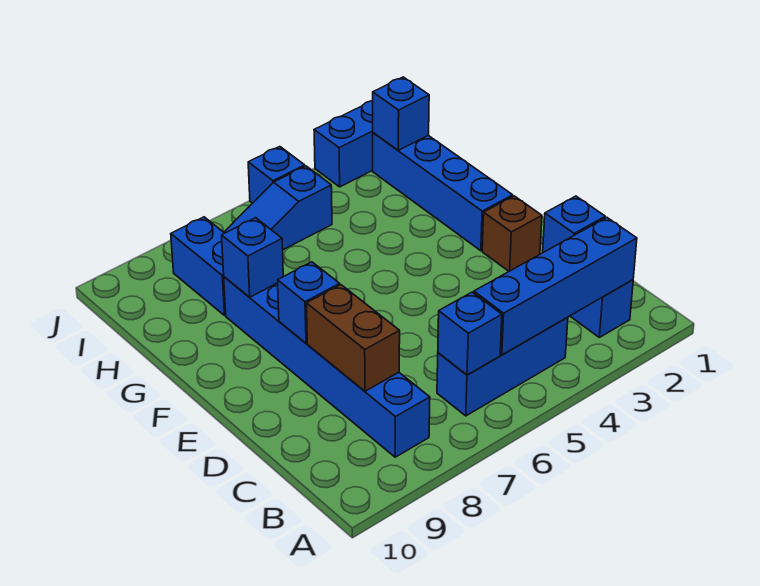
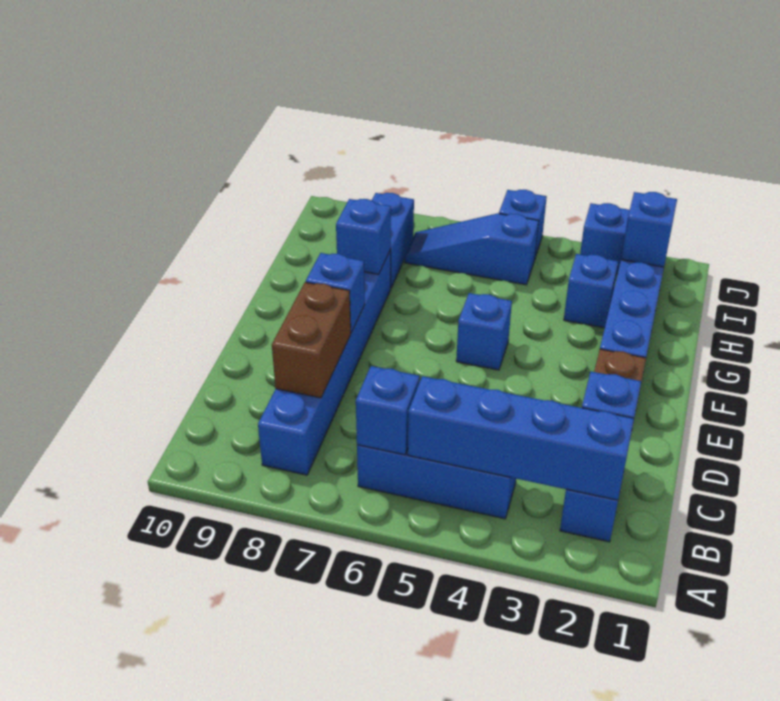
none -> blue 1x1 brick [456,293,512,370]
none -> blue 1x1 brick [564,254,618,328]

